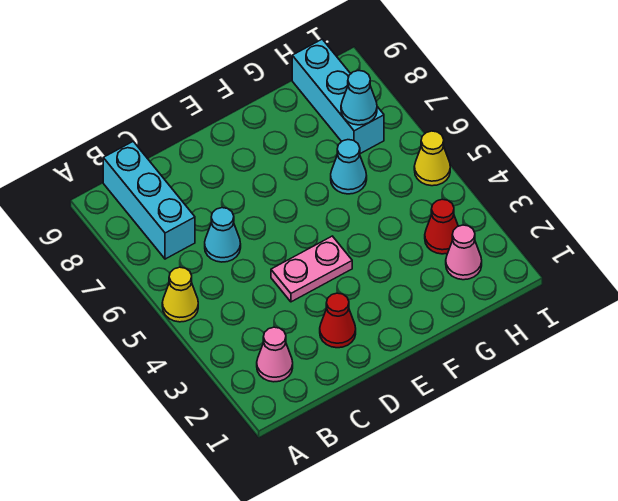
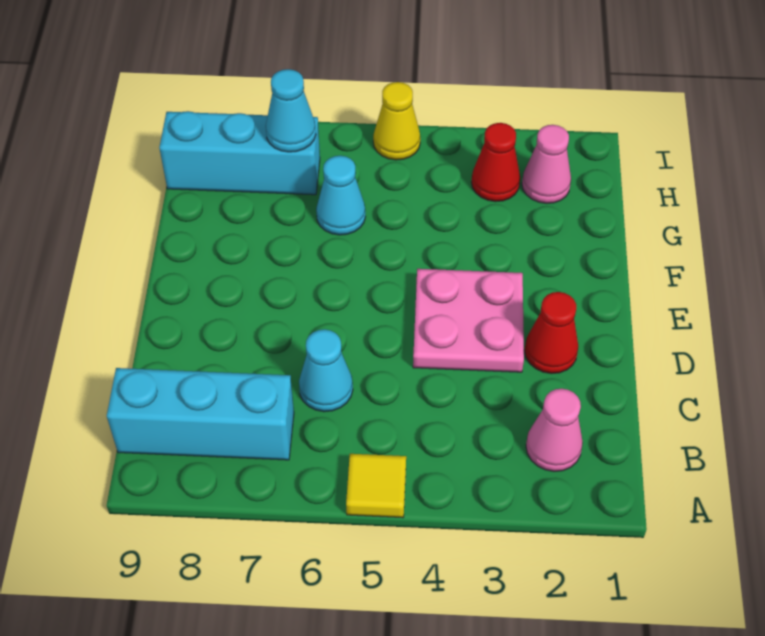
yellow 1x1 cone [162,267,198,322] -> yellow 1x1 tile [346,454,406,518]
pink 1x2 plate [271,236,352,302] -> pink 2x2 plate [413,269,524,372]

